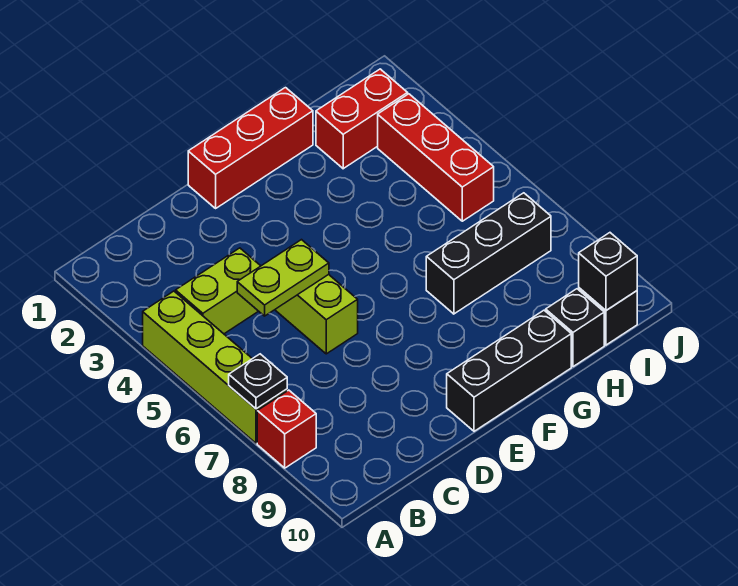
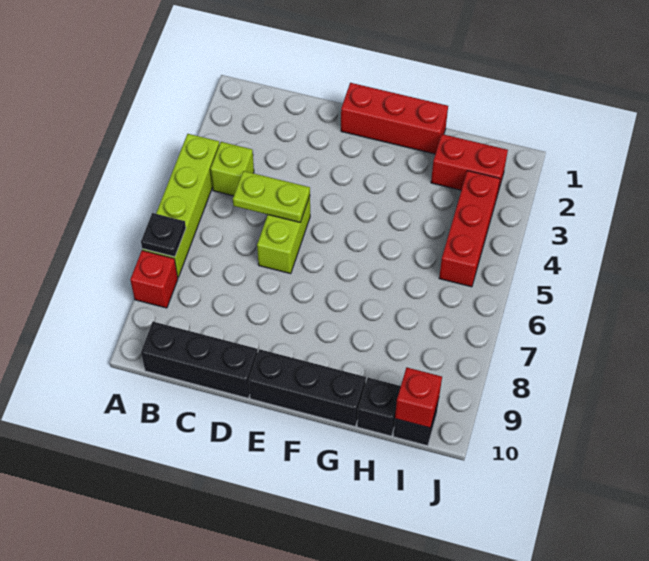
lime 1x2 brick [176,248,260,334] -> lime 1x1 brick [210,142,254,196]
black 1x3 brick [426,193,551,314] -> black 1x3 brick moved to [141,322,258,398]
black 1x1 brick [579,233,637,310] -> red 1x1 brick [395,367,442,428]

